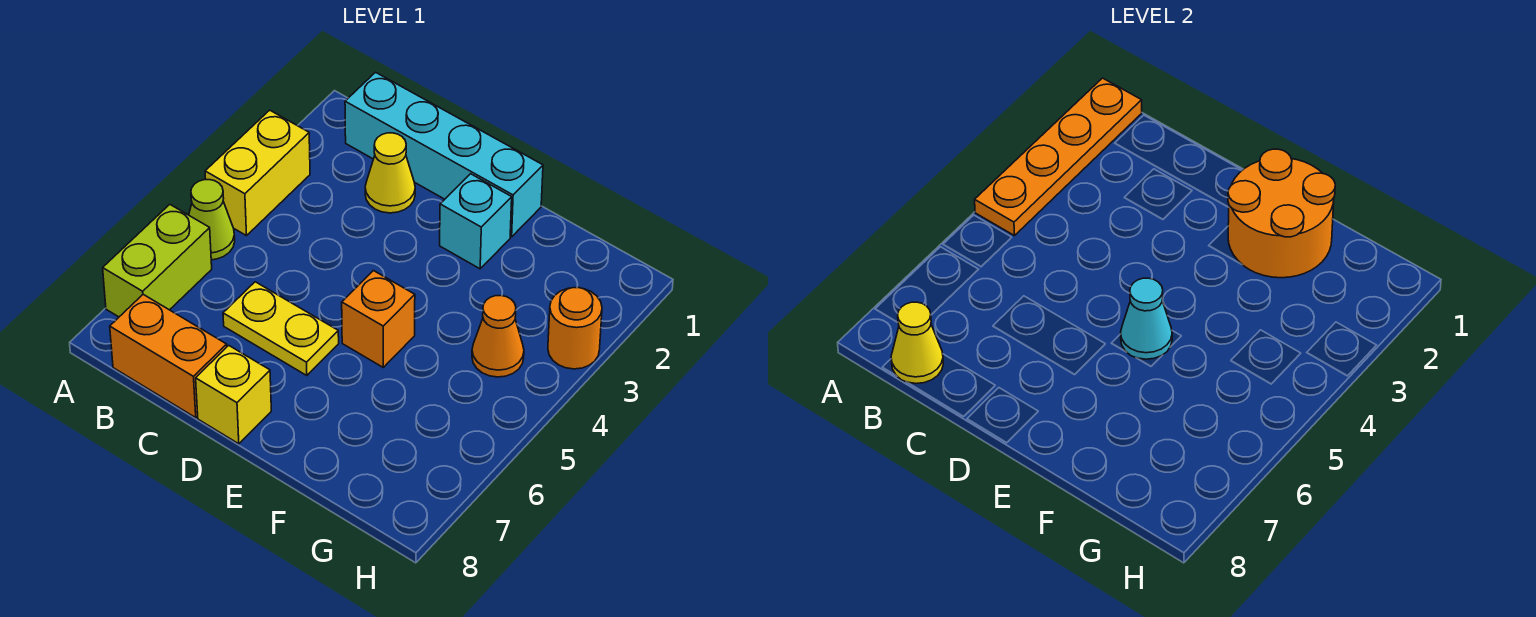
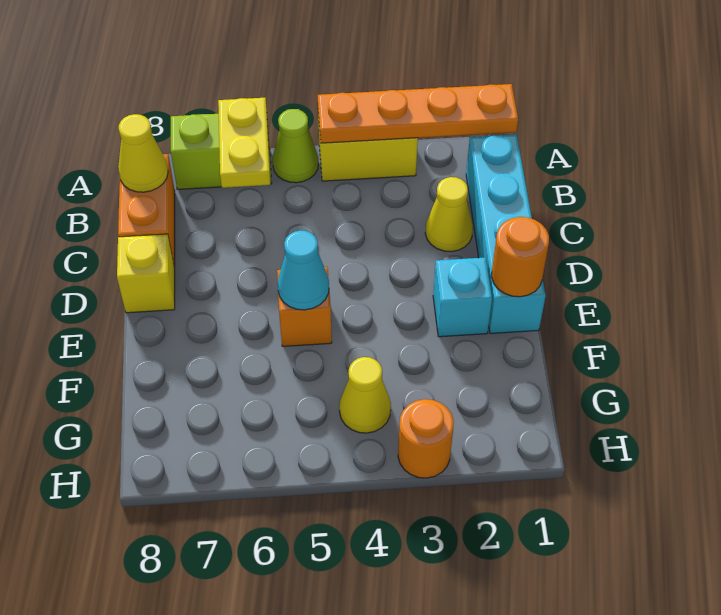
yellow 1x2 plate [223,282,339,376] -> yellow 1x2 plate moved to [218,98,270,188]
orange 2x2 round brick [1228,149,1335,278] -> orange 1x1 round brick [492,217,549,297]
orange 1x1 cone [472,296,524,377] -> yellow 1x1 cone [339,357,391,433]

